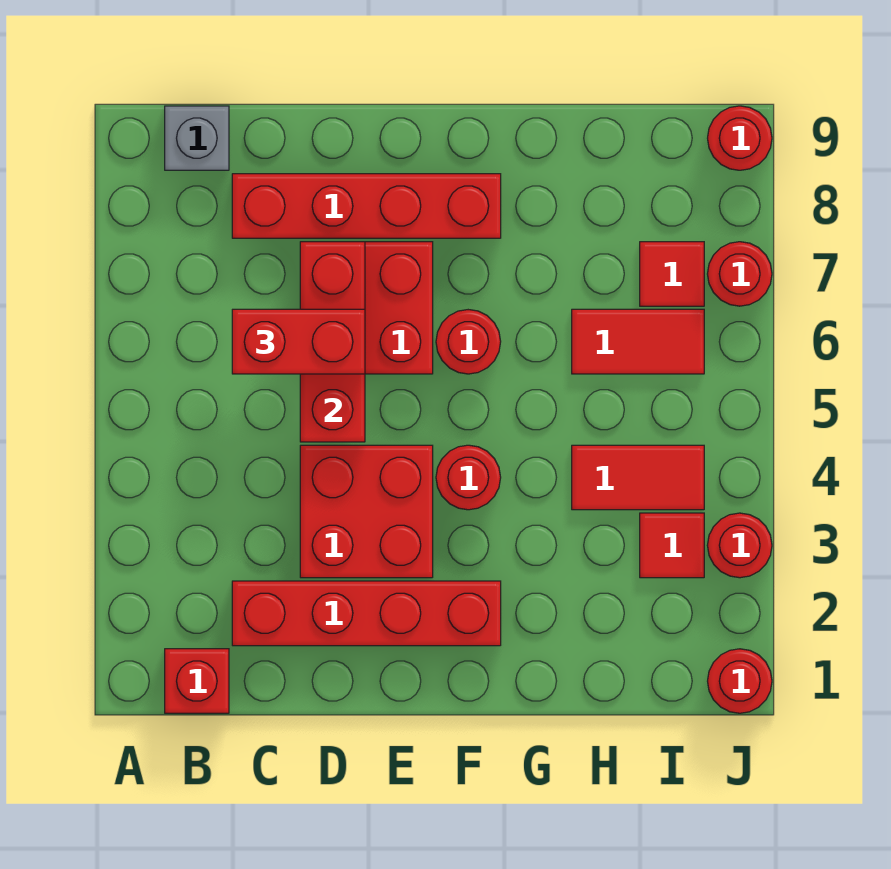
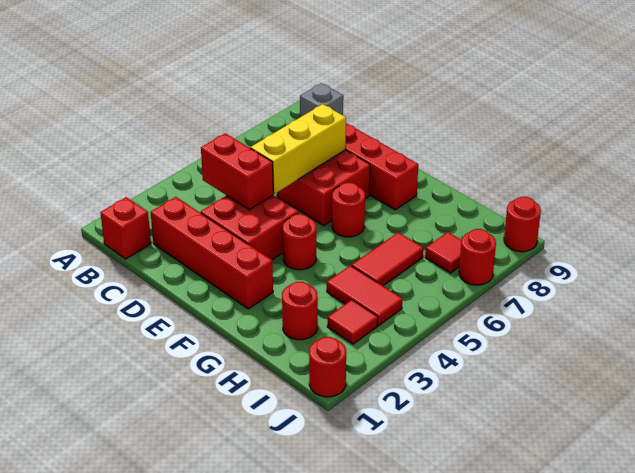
red 1x2 brick [232,309,365,374] -> red 1x2 brick moved to [201,133,273,210]
red 1x3 brick [300,242,365,442] -> yellow 1x3 brick [250,104,346,194]
red 1x2 tile [572,309,704,374] -> red 1x2 tile turned to [352,232,423,286]
red 1x1 round brick [707,513,772,578] -> red 1x1 round brick moved to [282,282,318,340]

